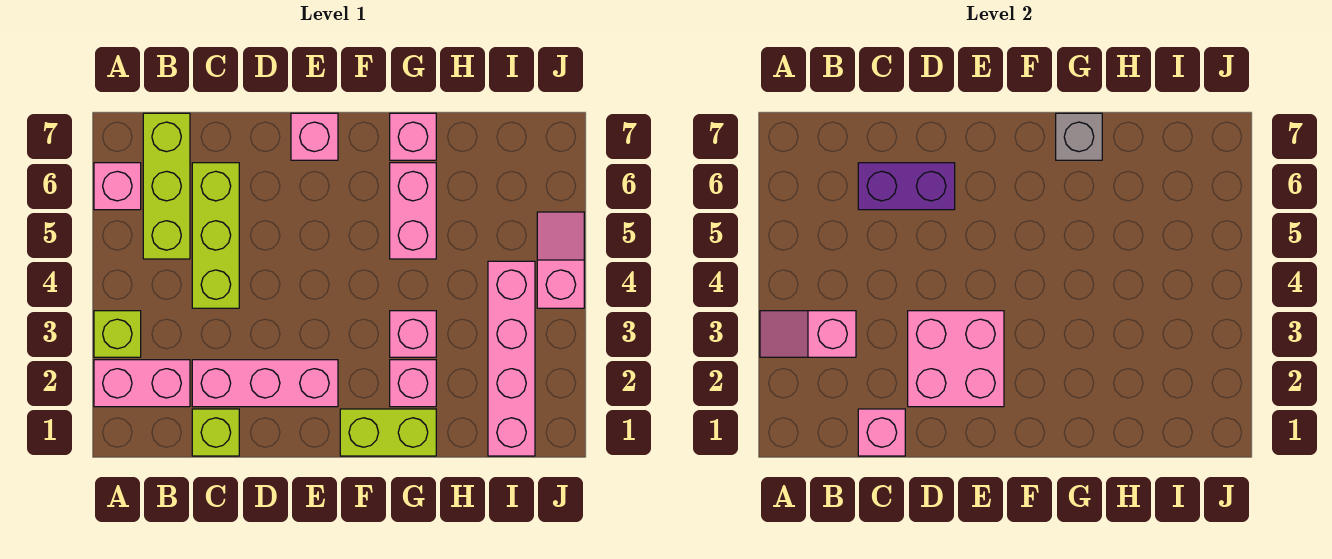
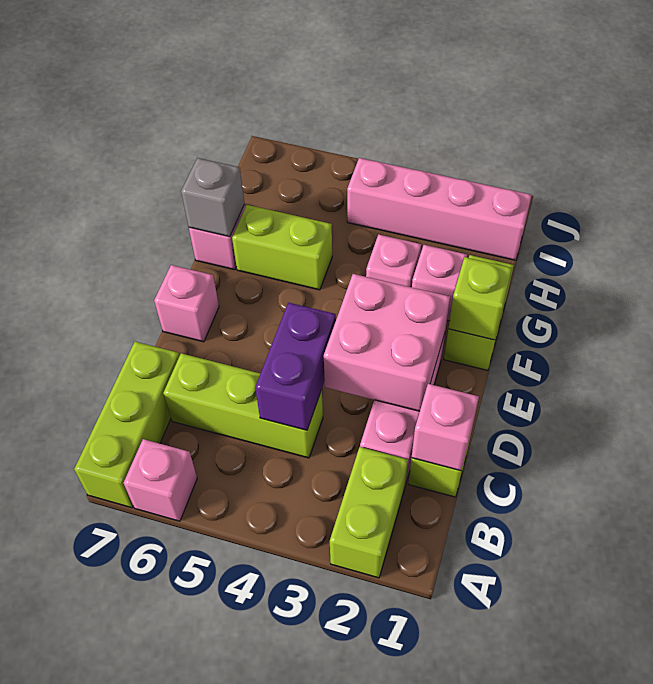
pink 1x2 brick [94,360,190,407] -> lime 1x2 brick [330,447,408,578]
lime 1x1 brick [94,311,141,357] -> lime 1x1 brick moved to [448,257,512,340]
pink 1x2 slope [760,311,856,357] -> none
lime 1x3 brick [143,113,190,259] -> lime 1x3 brick turned to [74,342,179,508]
purple 1x2 brick [858,163,955,210] -> purple 1x2 brick moved to [255,303,336,430]
pink 1x2 brick [390,163,436,259] -> lime 1x2 brick [232,205,332,290]
pink 1x2 slope [537,212,584,308] -> none

